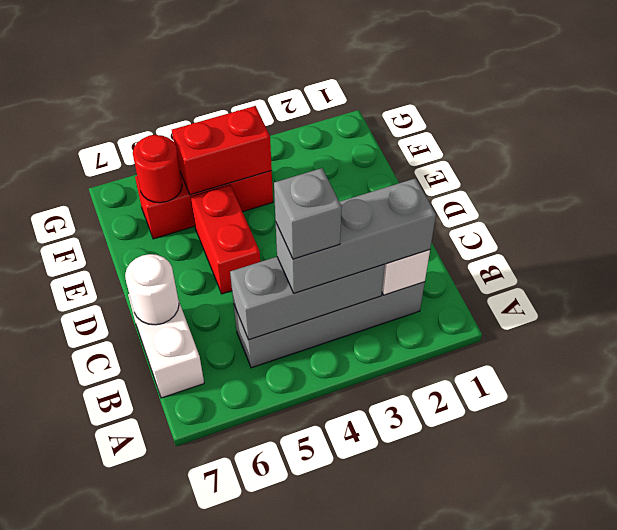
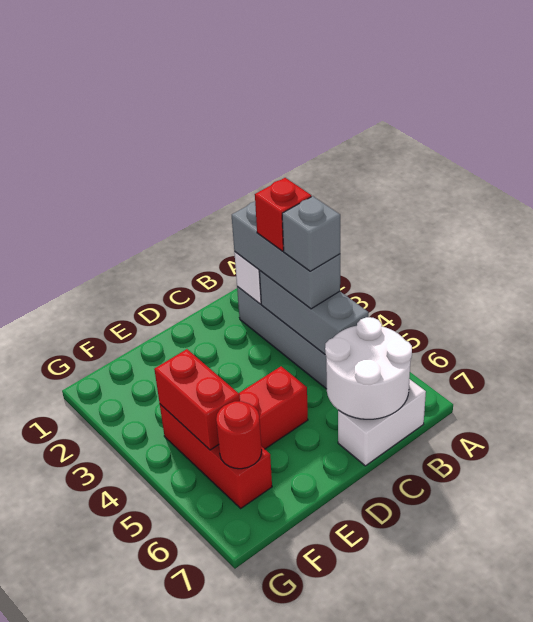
none -> red 1x1 brick [255,178,311,251]
white 1x1 round brick [125,254,179,325] -> white 2x2 round brick [325,317,412,419]

